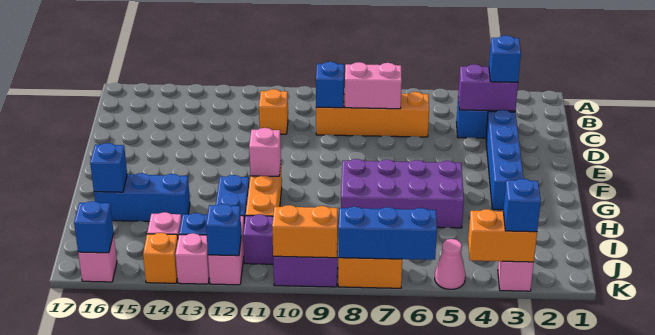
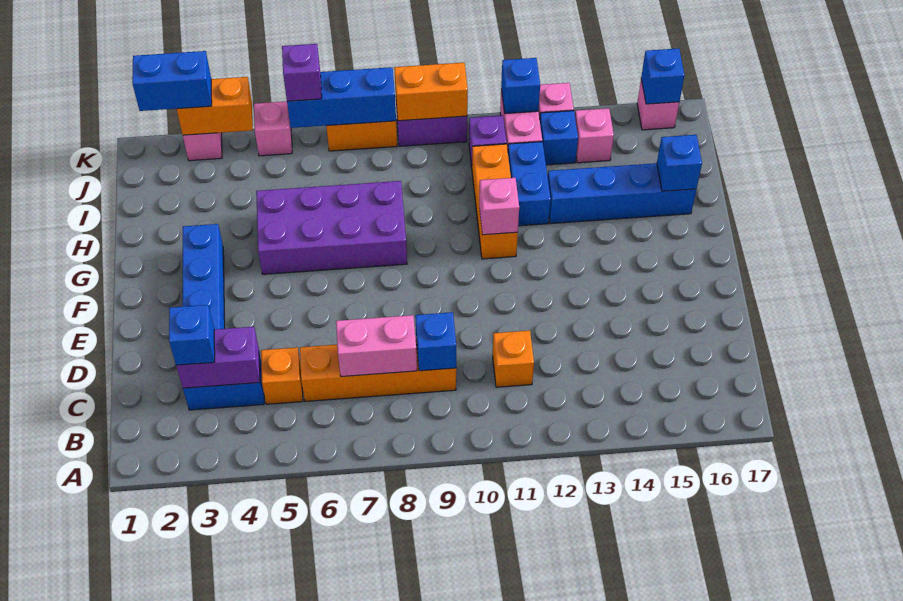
blue 1x3 brick [94,173,190,221] -> blue 1x4 brick [548,163,696,224]
blue 1x1 brick [503,179,541,232] -> blue 1x2 brick [132,51,212,111]
pink 1x1 cone [435,239,465,289] -> pink 1x1 brick [254,101,292,156]
none -> purple 1x1 brick [282,44,322,101]
orange 1x1 brick [143,233,178,283] -> orange 1x1 brick moved to [261,347,303,404]

